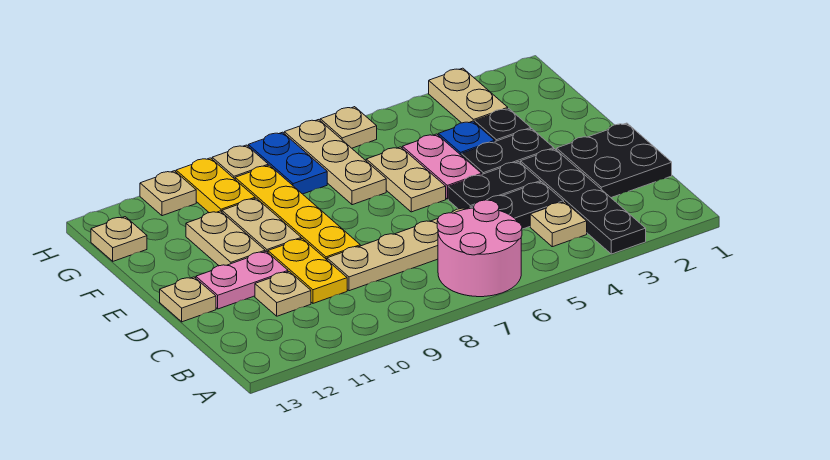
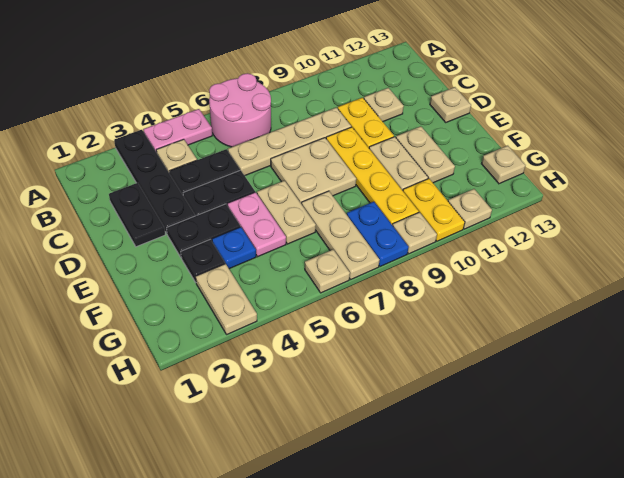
black 2x2 plate [557,123,672,198] -> black 1x2 plate [109,183,165,247]
none -> tan 2x2 plate [271,138,356,204]
pink 1x2 plate [196,251,288,309] -> pink 1x2 plate moved to [143,109,212,153]

